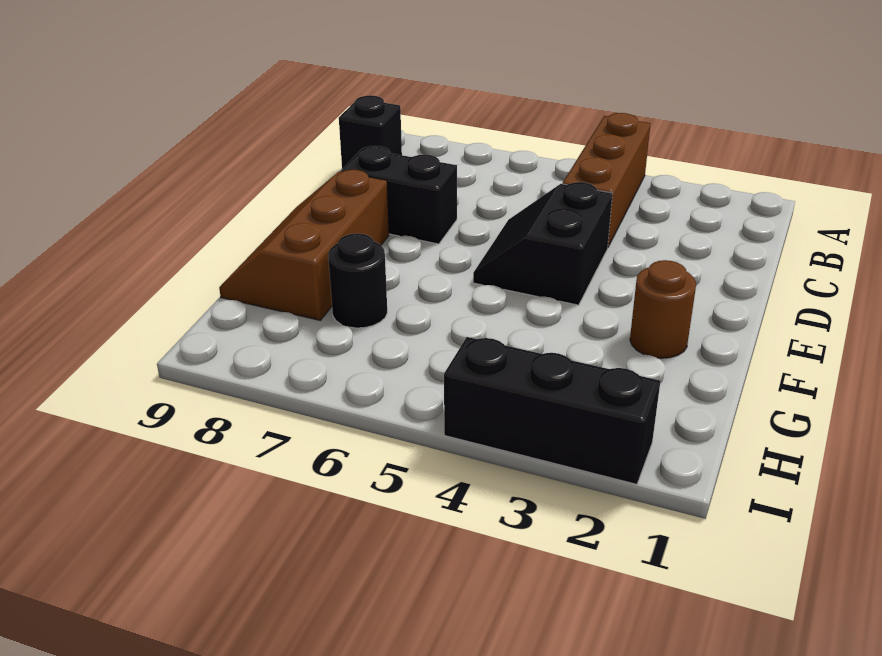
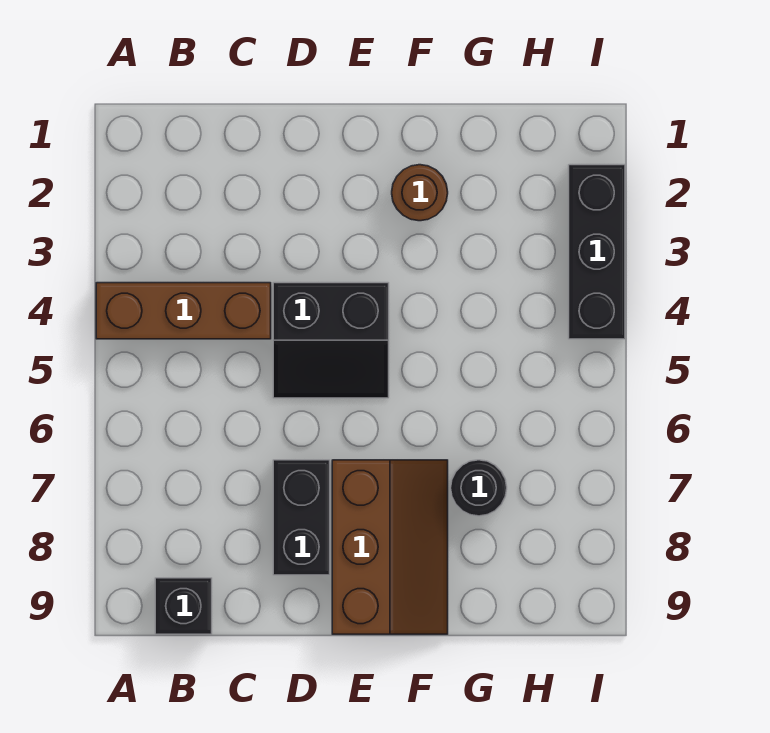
brown 2x3 slope [219,170,389,321] -> brown 2x3 slope turned to [332,460,448,634]

